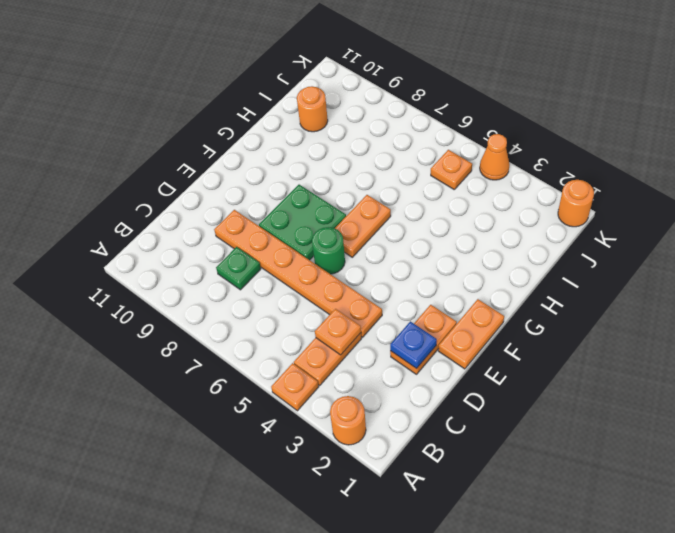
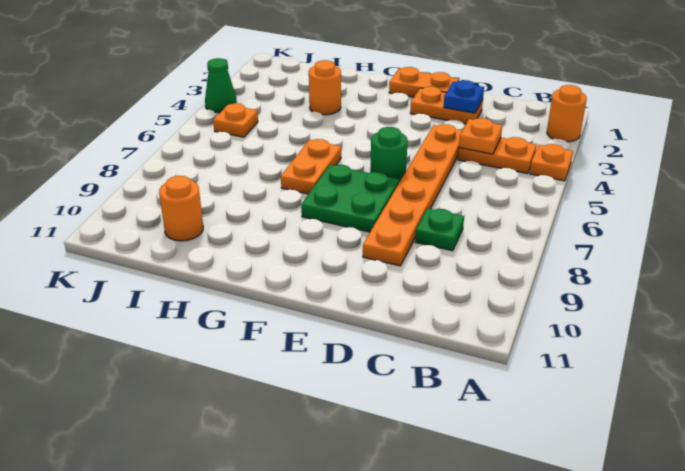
orange 1x2 plate [335,195,391,257] -> orange 1x2 plate turned to [281,139,341,194]
orange 1x1 round brick [558,180,594,227] -> orange 1x1 round brick moved to [309,60,341,115]
orange 1x1 cone [480,134,510,180] -> green 1x1 cone [205,58,237,113]

